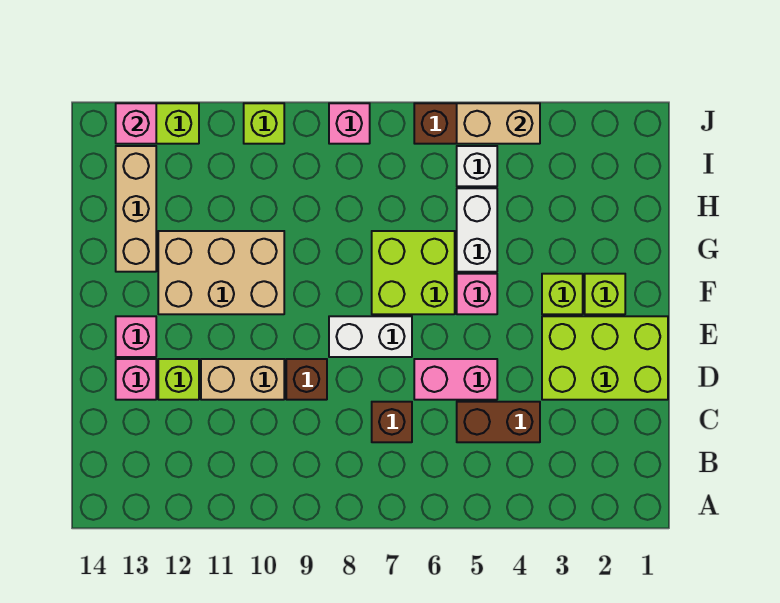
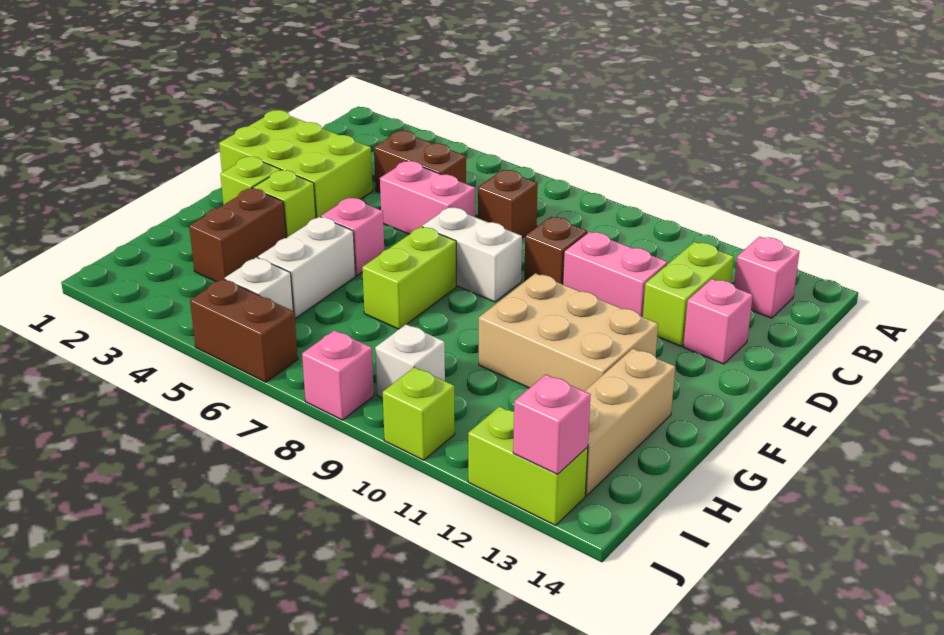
tan 1x2 brick [201,359,284,400] -> pink 1x2 brick [563,232,668,317]
lime 1x1 brick [158,359,199,400] -> lime 1x2 brick [643,242,734,346]
pink 1x1 brick [116,316,156,357] -> pink 1x1 brick moved to [734,237,799,318]
lime 2x2 brick [372,231,455,314] -> lime 1x2 brick [362,227,456,329]
none -> brown 1x2 brick [189,188,286,282]
none -> white 1x1 brick [375,324,445,398]
tan 1x2 brick [457,103,540,144] -> none

